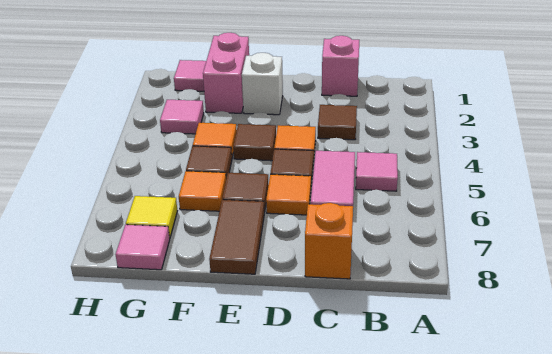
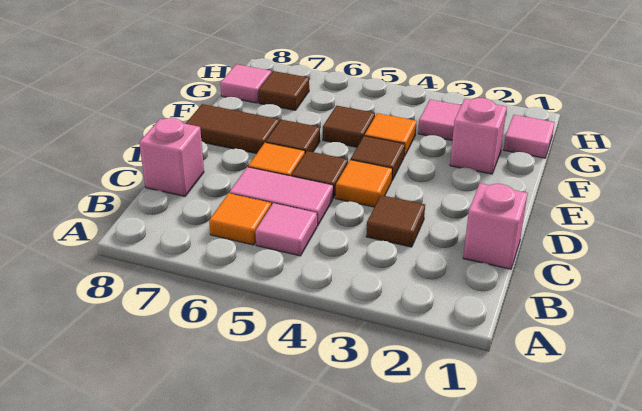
orange 1x1 brick [305,203,353,279] -> pink 1x1 brick [139,118,204,196]
white 1x1 brick [242,53,283,115] -> none
pink 1x2 brick [203,33,249,113] -> pink 1x1 brick [450,98,507,174]
orange 1x1 tile [179,171,226,211] -> orange 1x1 tile moved to [209,193,271,245]
yellow 1x1 tile [126,196,177,238] -> brown 1x1 tile [258,71,309,110]

